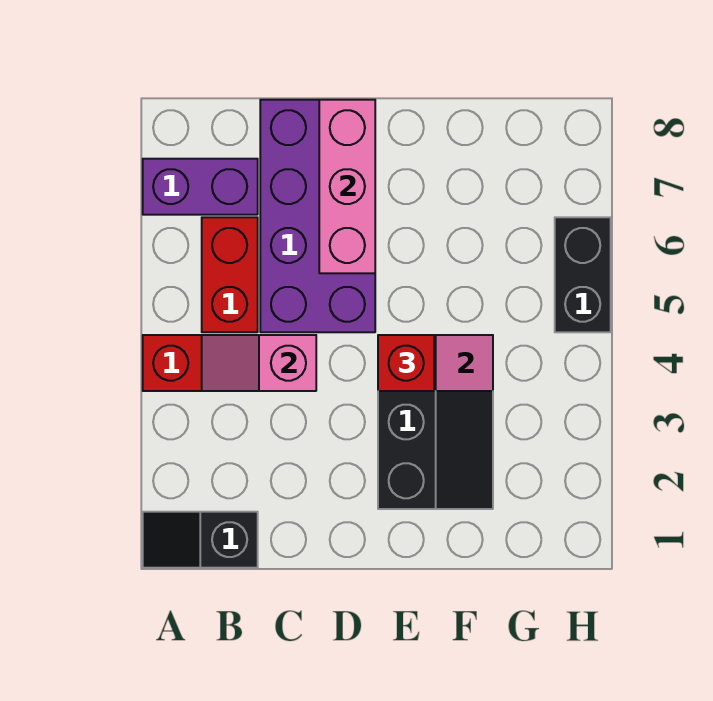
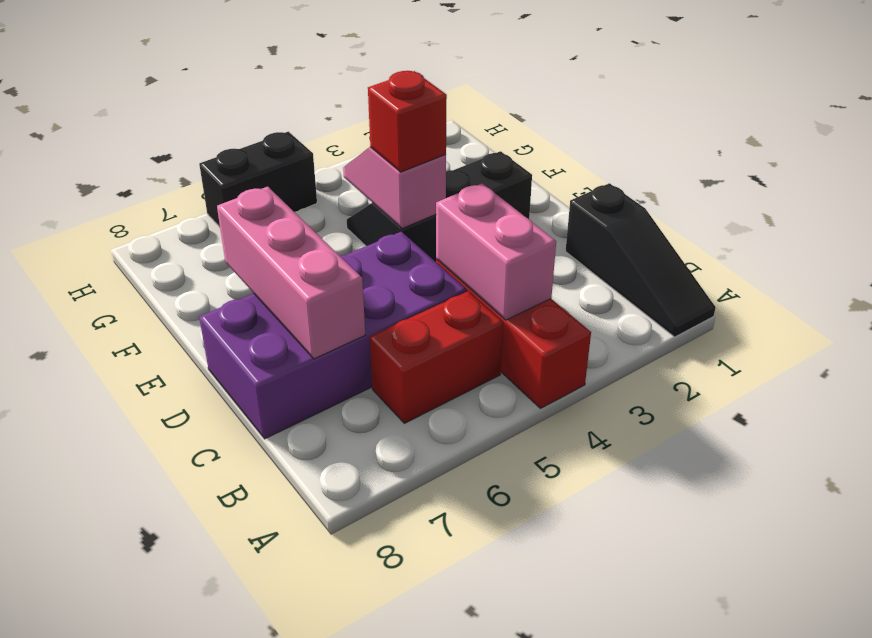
black 1x2 slope [143,512,258,568] -> black 1x3 slope [565,183,716,337]
purple 1x2 brick [143,159,258,215] -> none
pink 1x2 slope [202,335,316,391] -> pink 1x2 brick [436,183,556,320]
pink 1x3 brick [319,100,375,273] -> pink 1x3 brick turned to [217,187,365,359]

